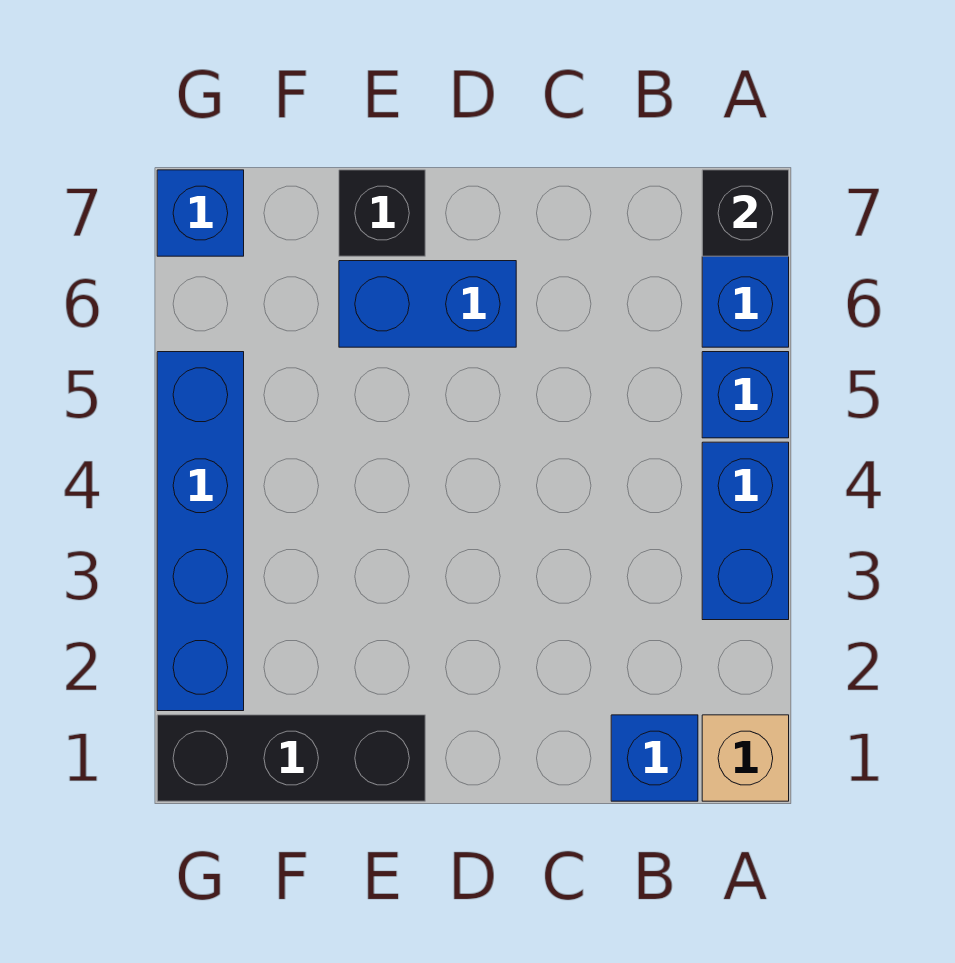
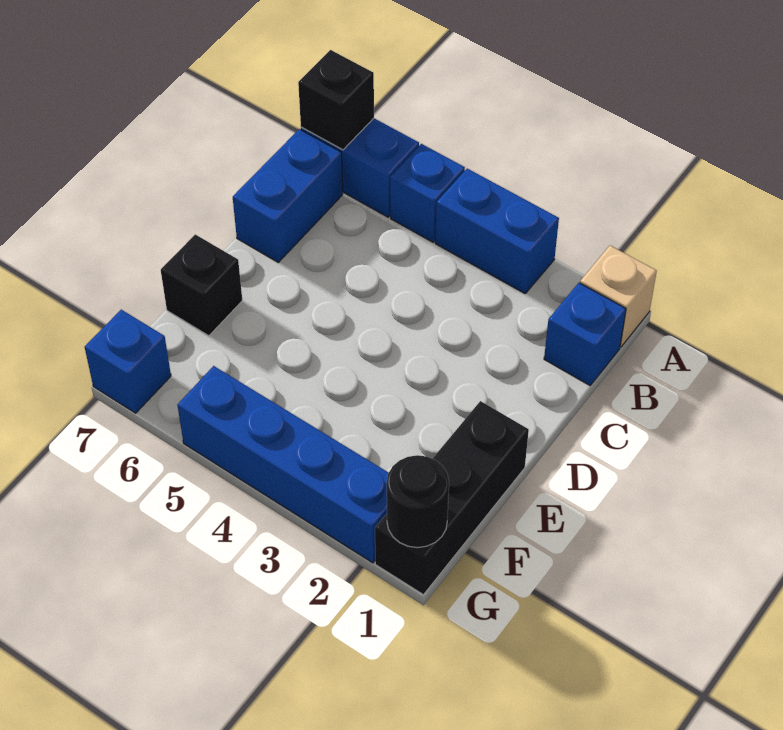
blue 1x2 brick [339,261,516,347] -> blue 1x2 brick moved to [233,129,343,262]
none -> black 1x1 round brick [387,455,449,548]

